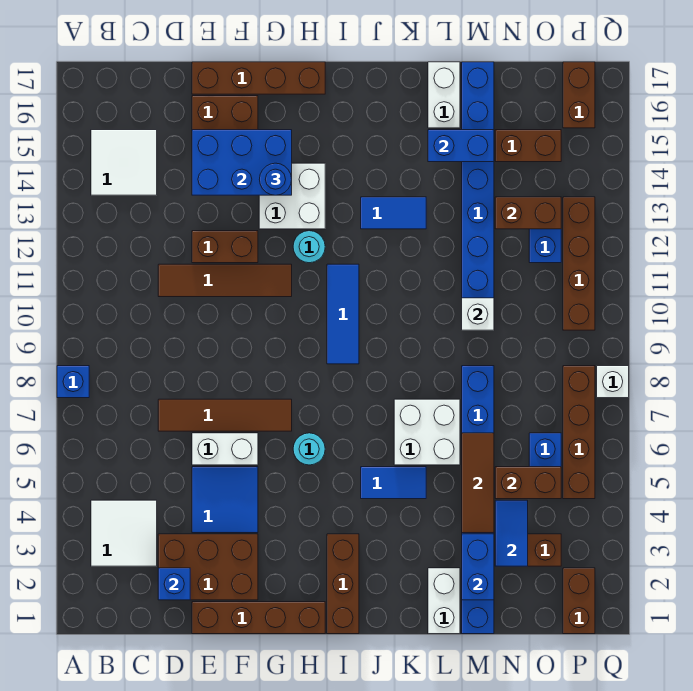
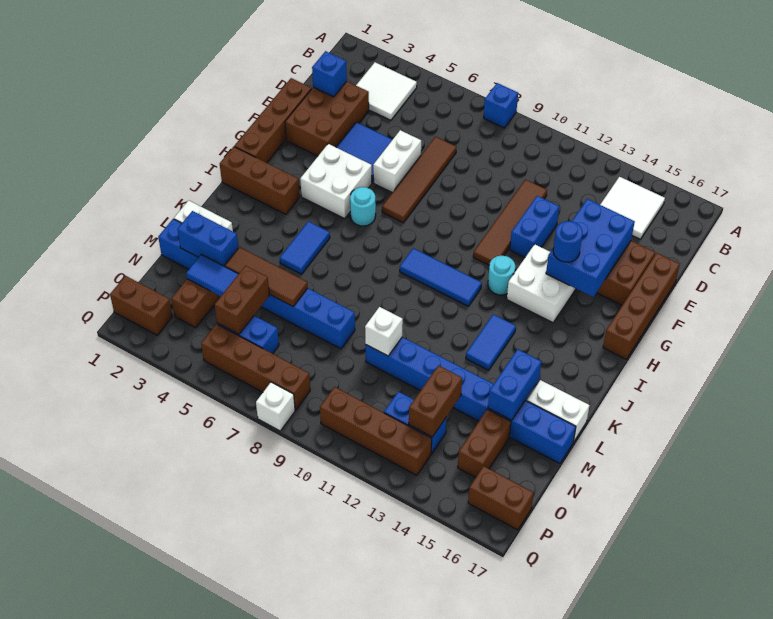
brown 1x2 brick [192,231,258,263] -> blue 1x2 brick [510,196,559,257]
white 2x2 brick [394,399,460,465] -> white 2x2 brick moved to [300,144,372,219]

